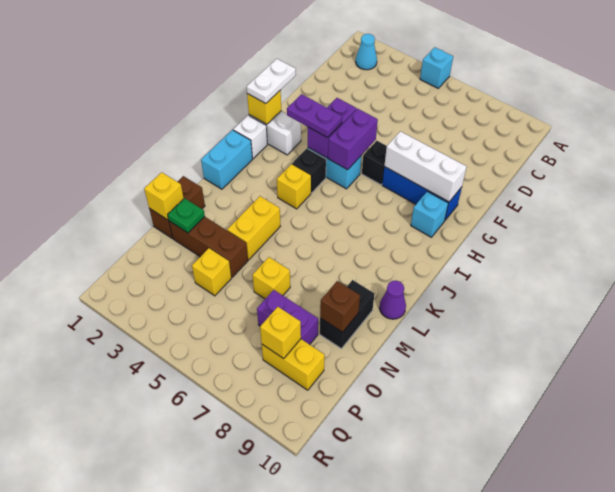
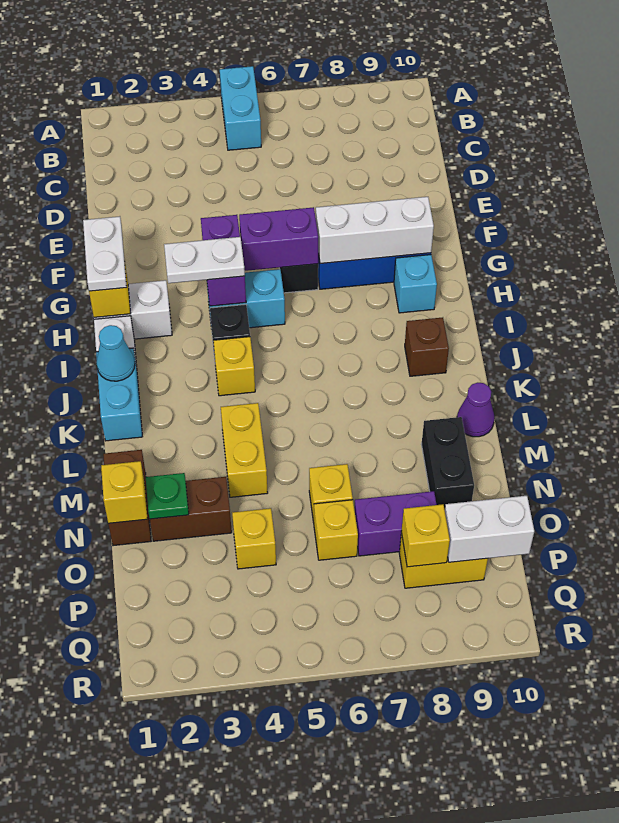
cyan 1x1 brick [420,47,453,88] -> cyan 1x2 brick [220,66,261,150]
cyan 1x1 cone [356,34,377,70] -> cyan 1x1 cone moved to [97,325,135,381]
purple 1x2 brick [328,109,378,170] -> purple 1x2 brick turned to [239,207,318,271]
purple 1x2 plate [287,94,342,138] -> white 1x2 plate [164,237,245,283]
brown 1x3 brick [169,217,248,277] -> brown 1x2 brick [150,477,232,541]
brown 1x1 brick [320,281,360,332] -> brown 1x1 brick moved to [405,317,449,376]
none -> yellow 1x1 brick [314,500,358,560]
none -> white 1x2 brick [445,496,534,562]

